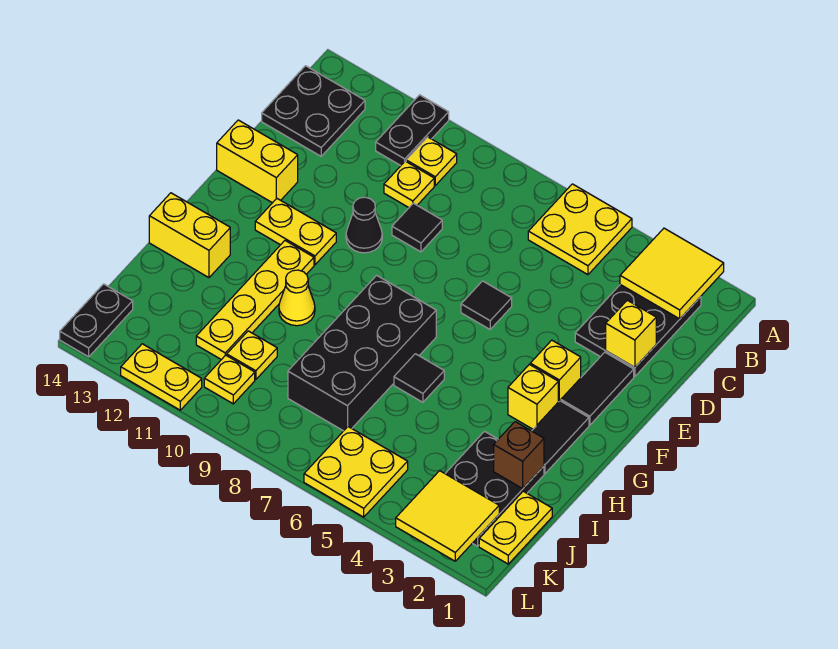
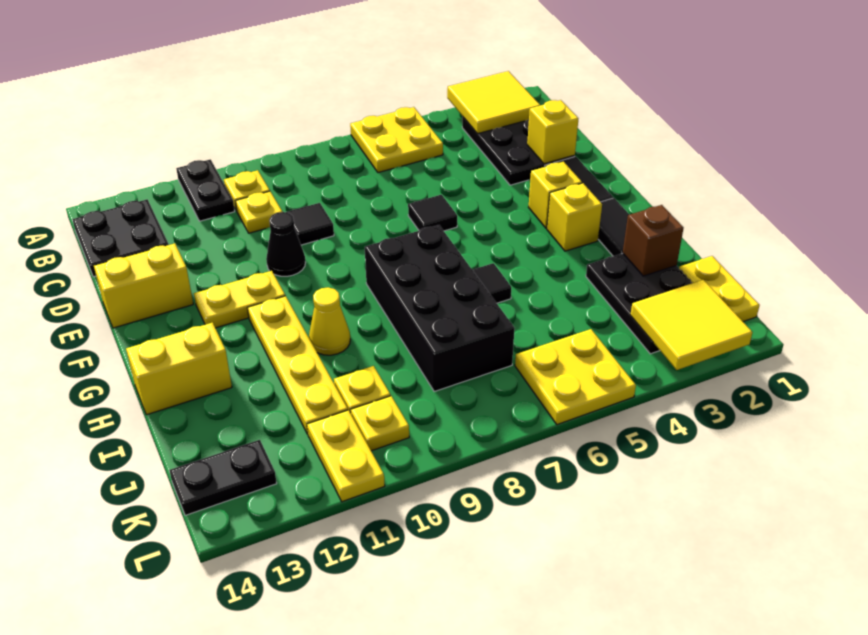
black 1x2 plate [60,284,133,357] -> black 1x2 plate turned to [169,440,277,515]
yellow 1x2 plate [121,344,202,410] -> yellow 1x2 plate turned to [307,410,385,502]

